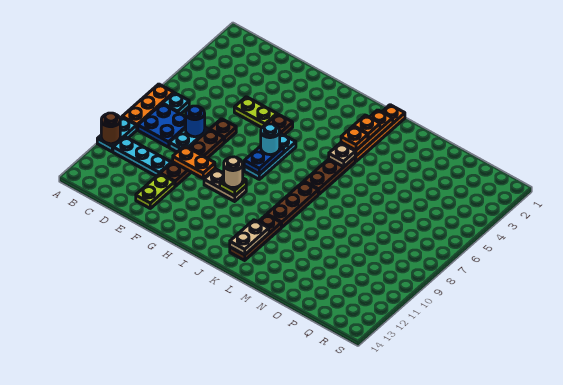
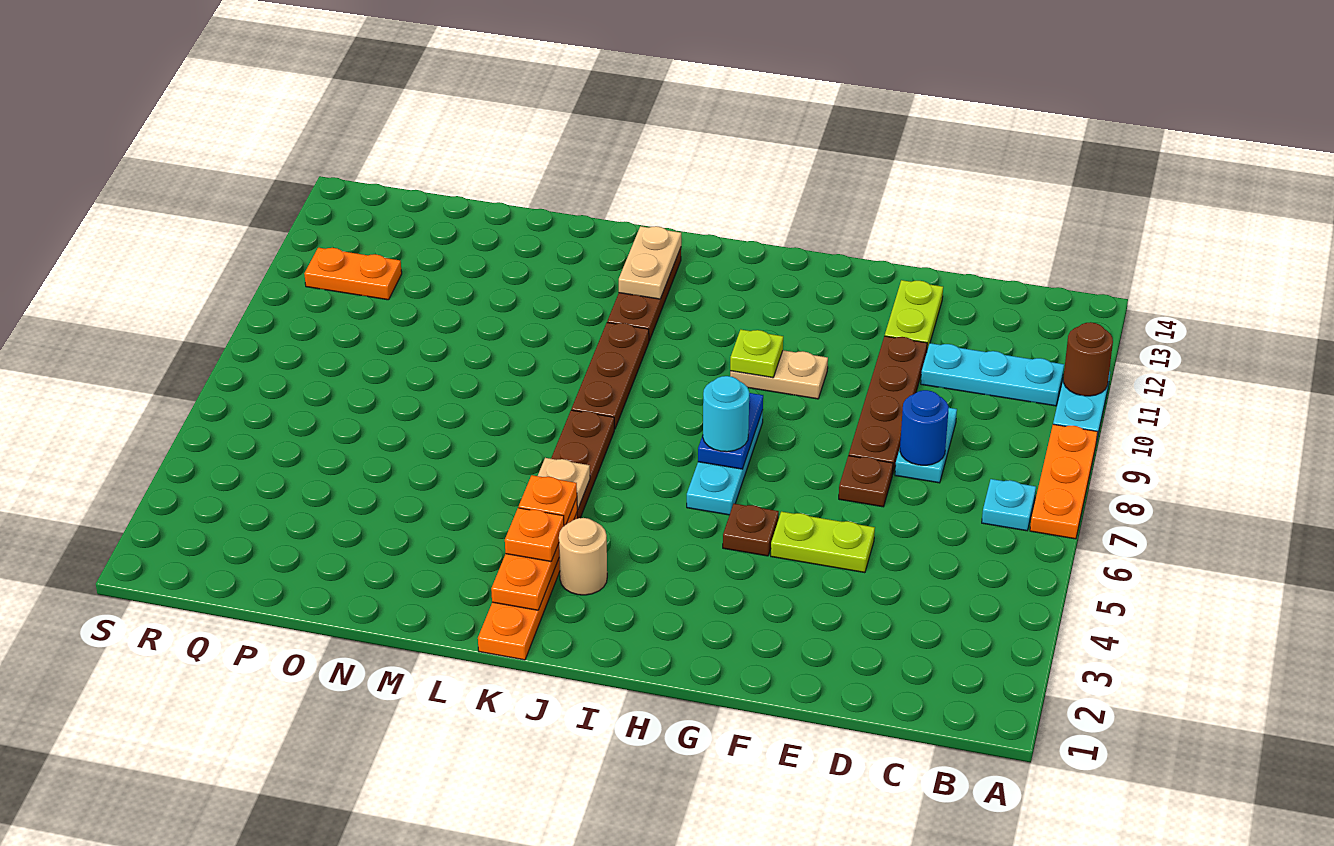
blue 2x2 plate [138,104,186,147] -> none
orange 1x2 plate [173,146,215,178] -> orange 1x2 plate moved to [304,248,402,300]
tan 1x1 round brick [224,157,243,188] -> tan 1x1 round brick moved to [559,518,607,595]

